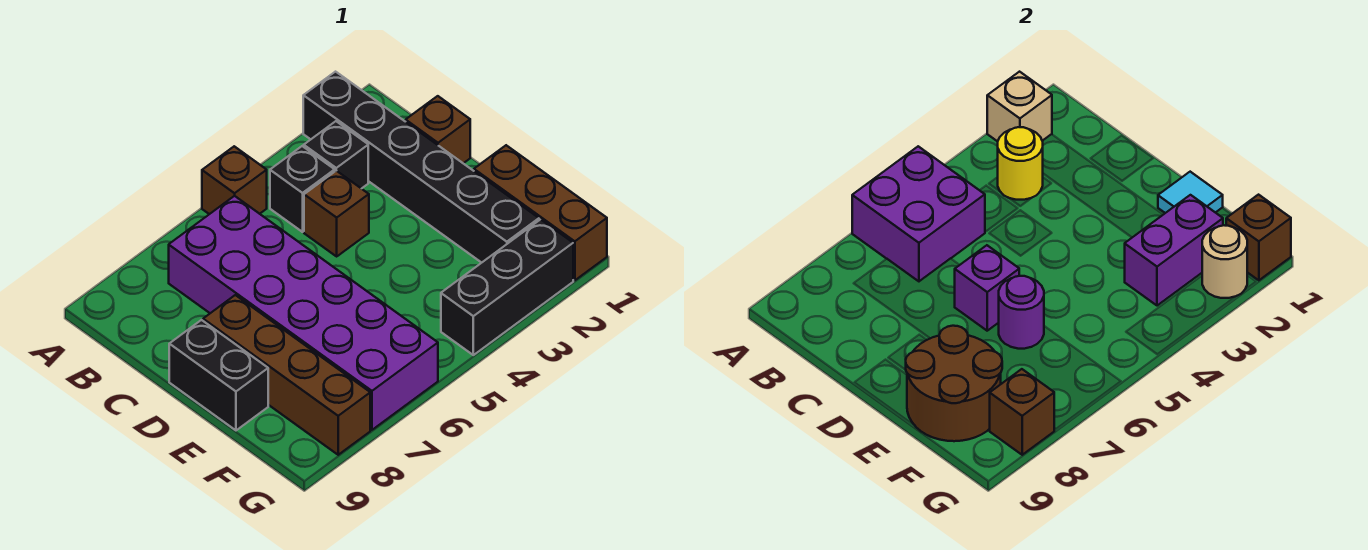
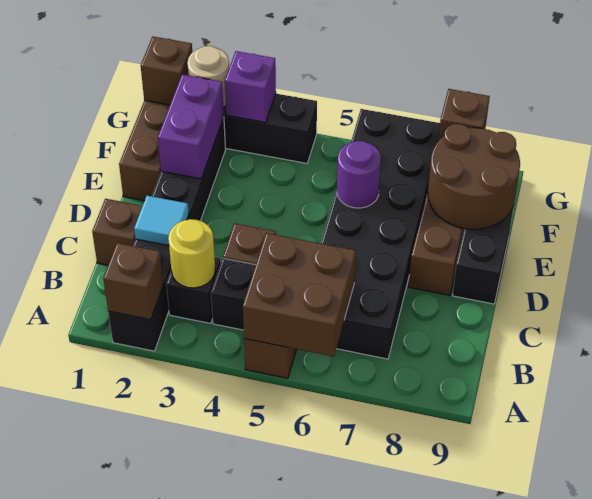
tan 1x1 brick [987,72,1052,142] -> brown 1x1 brick [103,243,164,320]
purple 2x2 brick [852,146,985,281] -> brown 2x2 brick [243,233,356,357]
purple 2x6 brick [169,196,438,430] -> black 2x6 brick [321,109,440,359]
purple 1x1 brick [955,245,1019,331] -> purple 1x1 brick moved to [225,51,276,123]
cyan 1x1 tile [1158,172,1223,213] -> cyan 1x1 tile moved to [134,196,189,246]
purple 1x2 brick [1125,195,1223,306] -> purple 1x2 brick turned to [158,74,224,179]

